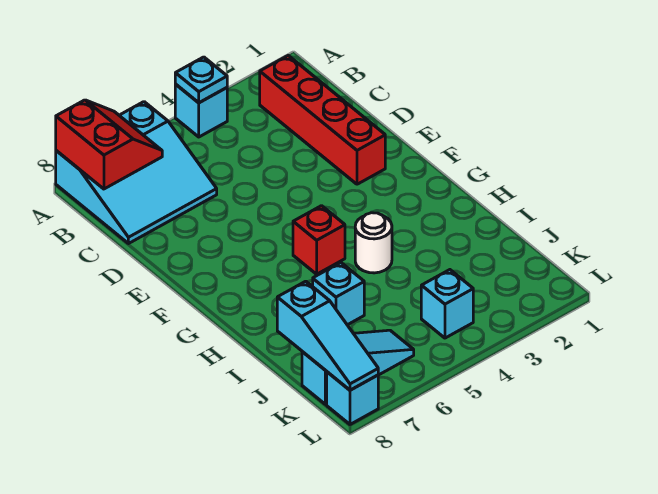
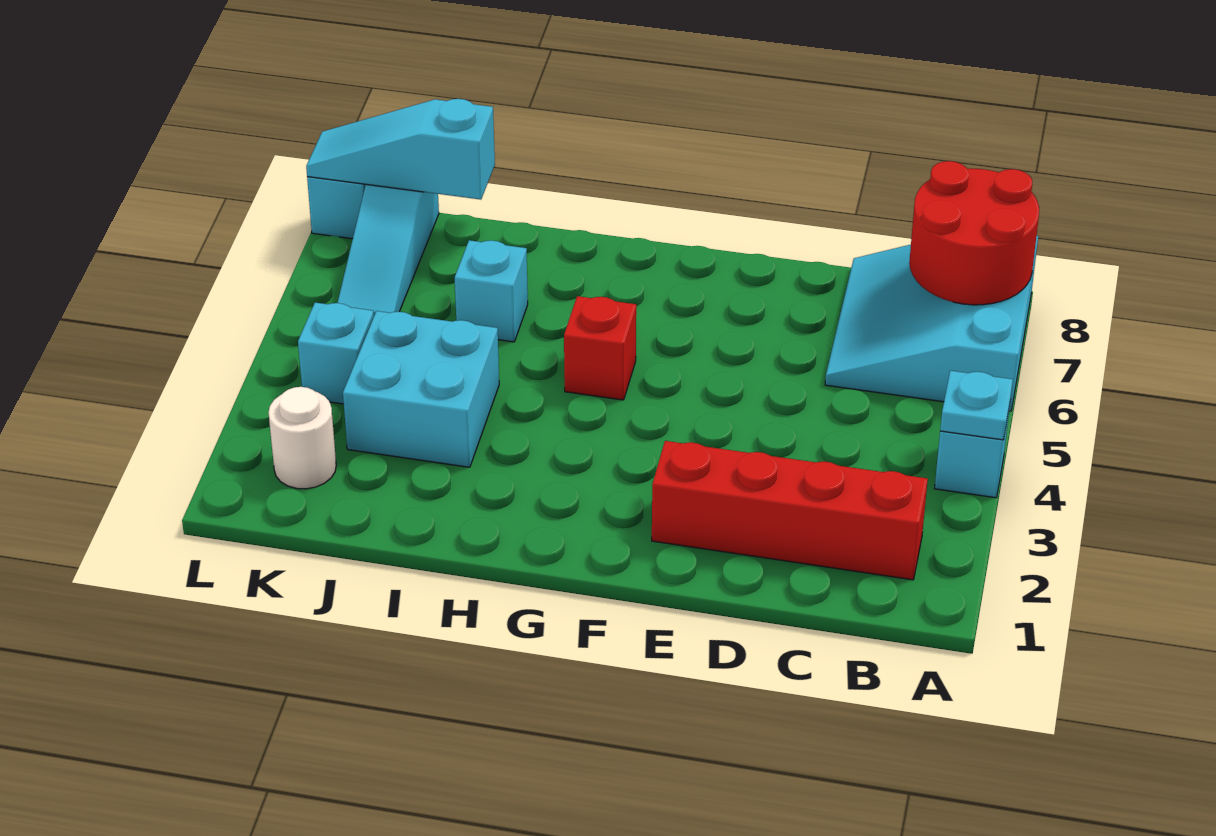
red 2x2 slope [56,100,162,189] -> red 2x2 round brick [909,161,1039,305]
white 1x1 round brick [355,213,392,273] -> white 1x1 round brick moved to [268,387,336,489]
none -> cyan 2x2 brick [343,311,499,467]

